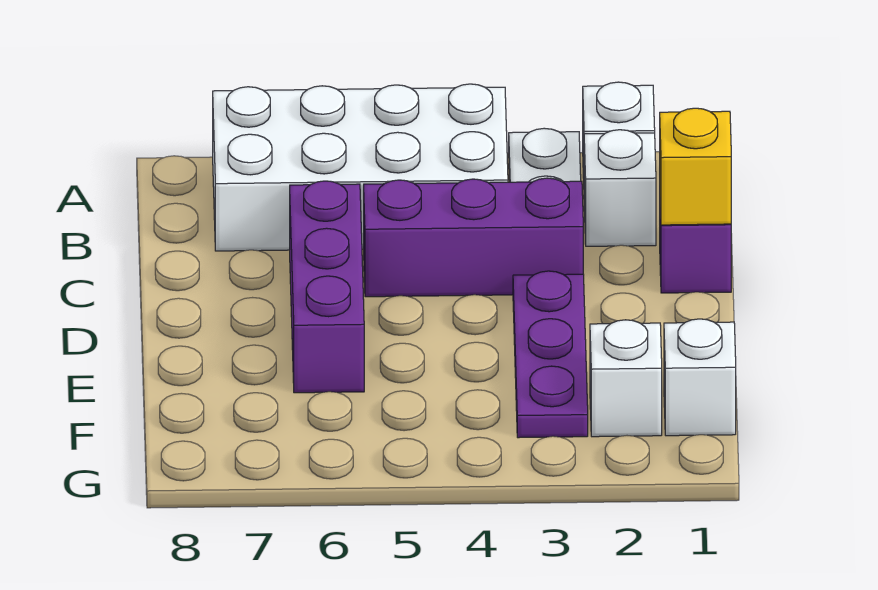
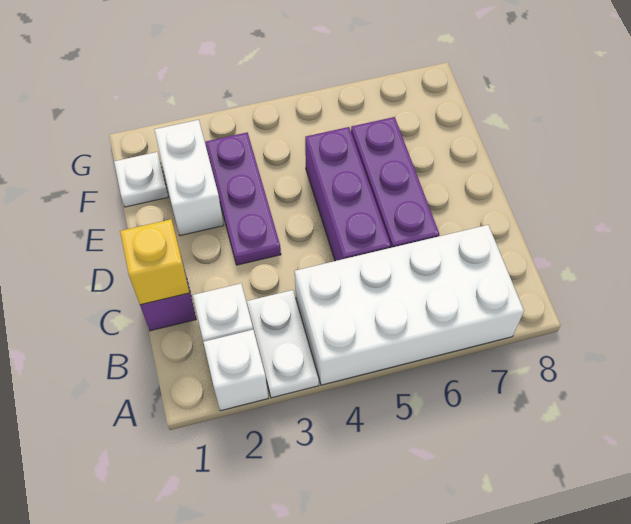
purple 1x3 brick [364,178,583,297] -> purple 1x3 brick turned to [305,127,391,261]
white 1x1 brick [664,319,736,436] -> white 1x1 plate [114,152,168,207]
white 1x1 brick [590,320,662,437] -> white 1x2 brick [154,120,224,236]

